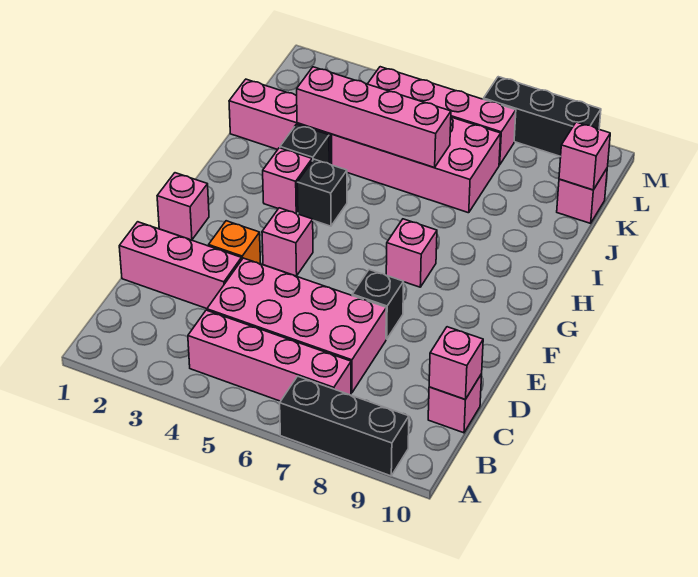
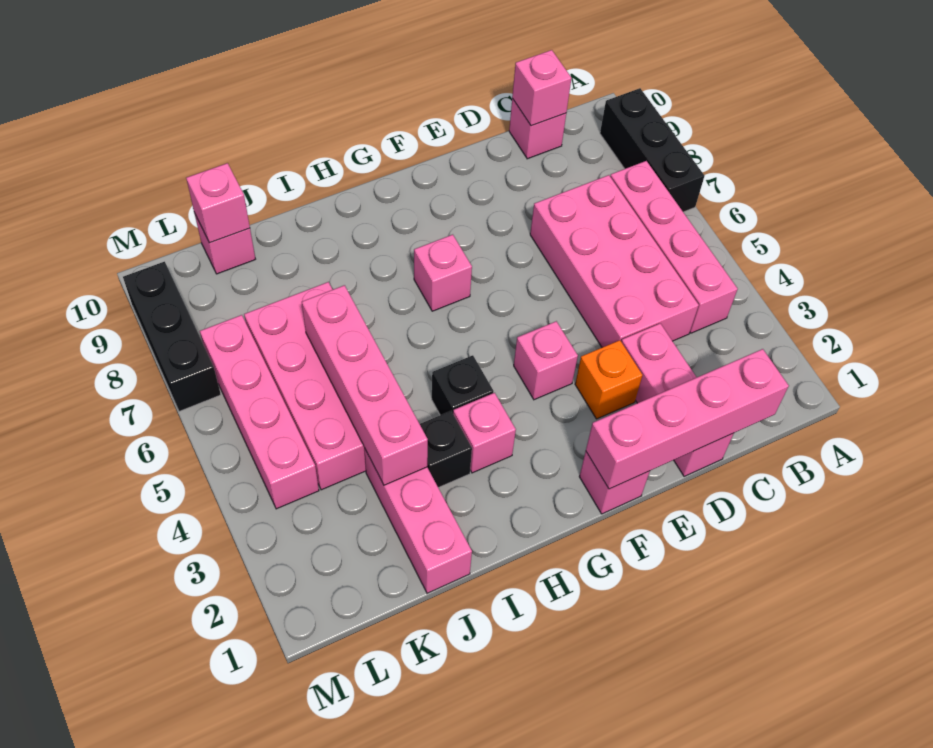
none -> pink 1x4 brick [586,349,789,489]
black 1x1 brick [352,270,404,339] -> none

